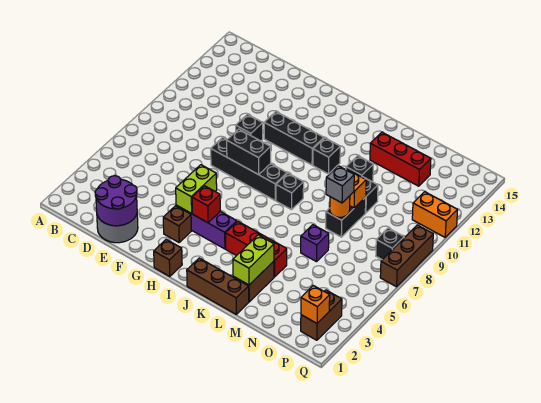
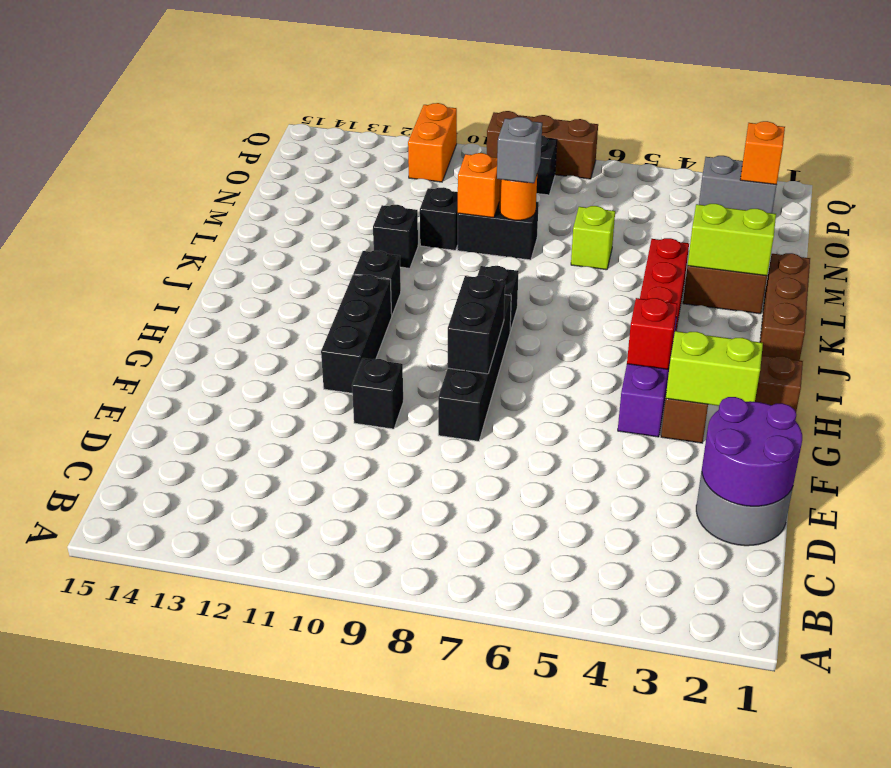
lime 1x2 brick [176,165,217,214] -> lime 1x2 brick moved to [666,331,763,406]
red 1x3 brick [370,132,431,186] -> none
purple 1x1 brick [301,225,329,262] -> lime 1x1 brick [571,206,615,270]
brown 1x2 brick [301,290,342,340] -> grey 1x2 brick [699,156,777,213]

